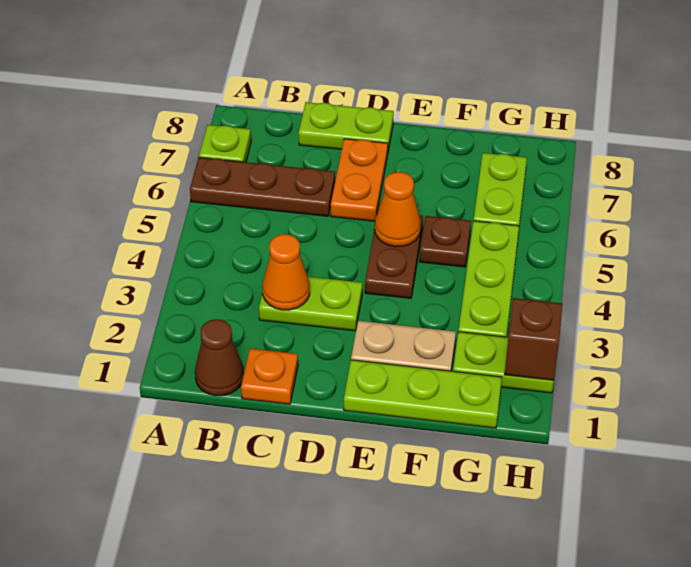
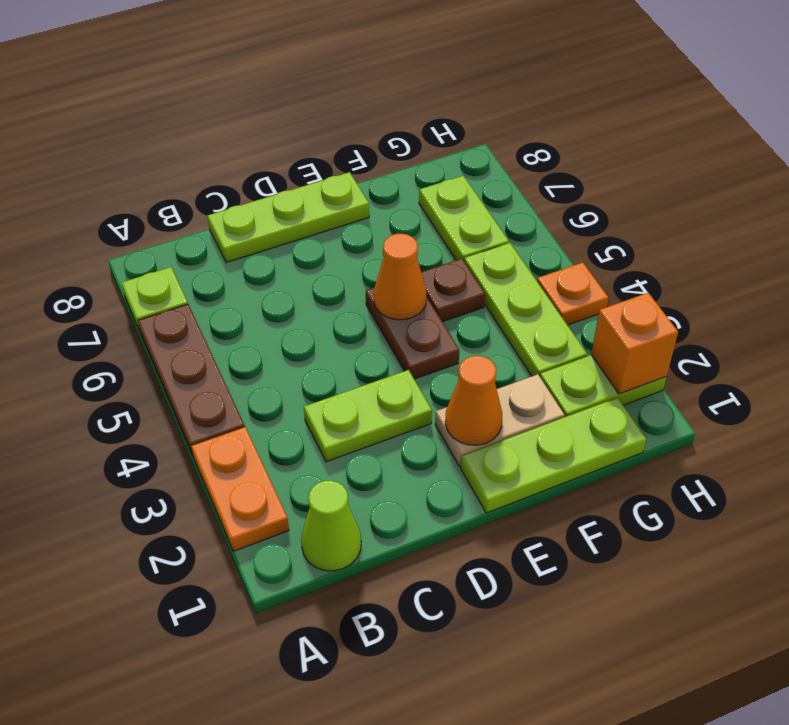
brown 1x3 plate [190,157,335,216] -> brown 1x3 plate turned to [138,304,245,455]
brown 1x1 cone [195,319,244,396] -> lime 1x1 cone [301,480,361,571]
orange 1x1 plate [241,348,298,404] -> orange 1x1 plate moved to [537,262,608,325]
orange 1x1 cone [262,234,310,310] -> orange 1x1 cone moved to [445,356,502,445]
lime 1x2 plate [299,102,394,150] -> lime 1x3 plate [208,172,369,263]
orange 1x2 plate [331,139,388,221] -> orange 1x2 plate moved to [191,427,289,551]
brown 1x1 brick [505,298,562,381] -> orange 1x1 brick [591,293,678,394]

